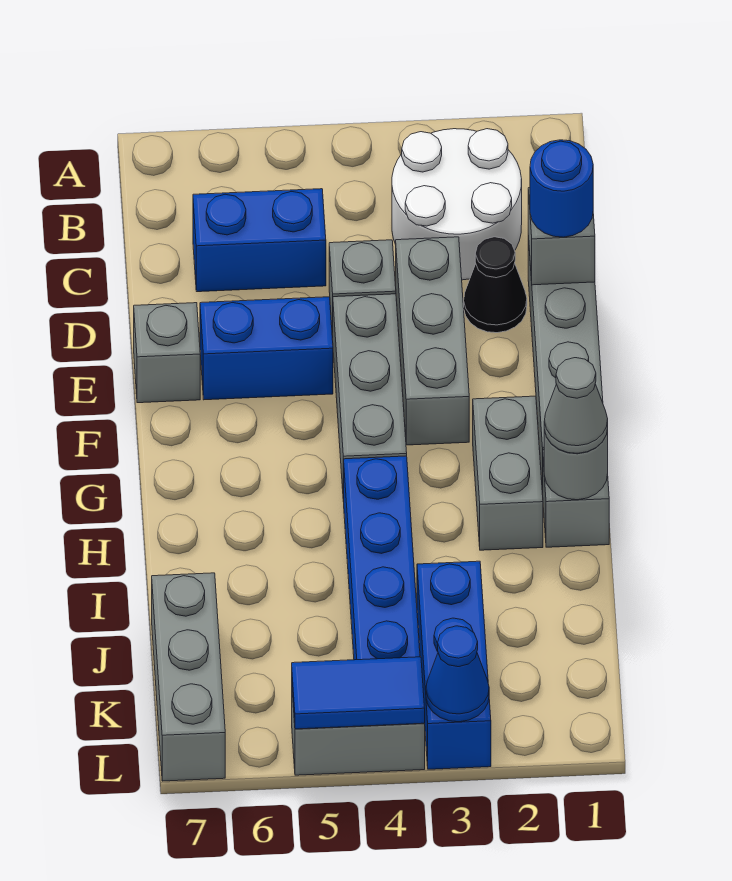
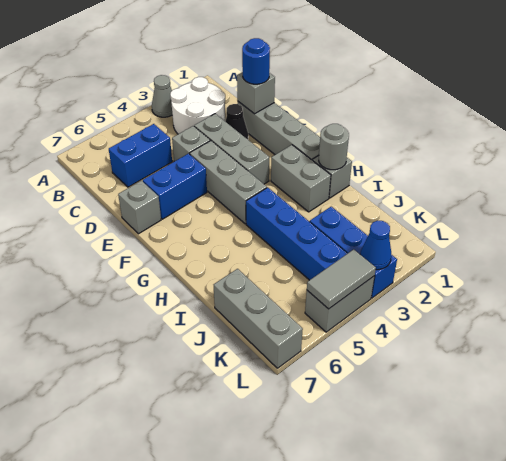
grey 1x1 cone [544,358,608,453] -> grey 1x1 cone moved to [152,75,172,117]
blue 1x2 tile [292,657,425,729] -> grey 1x2 tile [307,249,376,309]

